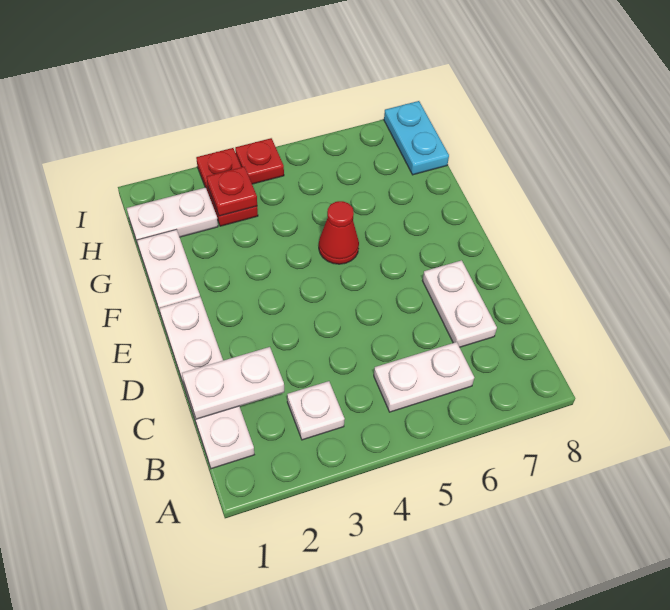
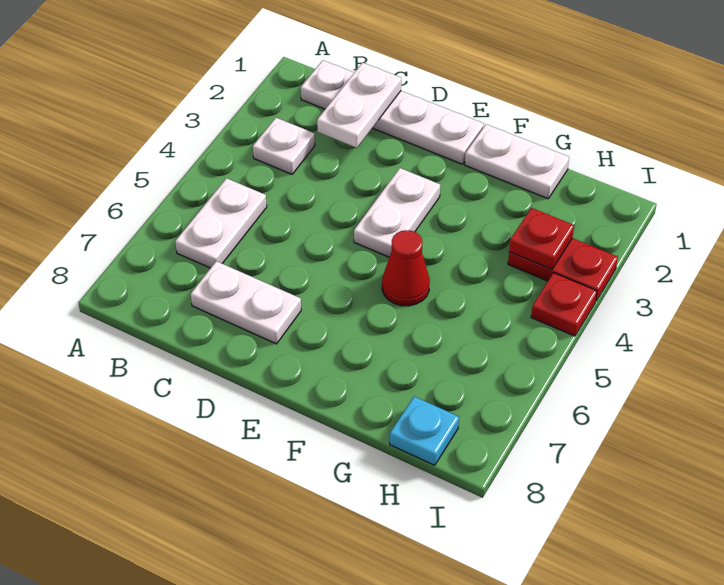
white 1x2 plate [127,188,218,245] -> white 1x2 plate moved to [354,168,440,257]
cyan 1x2 plate [384,101,449,175] -> cyan 1x1 plate [390,397,459,465]

